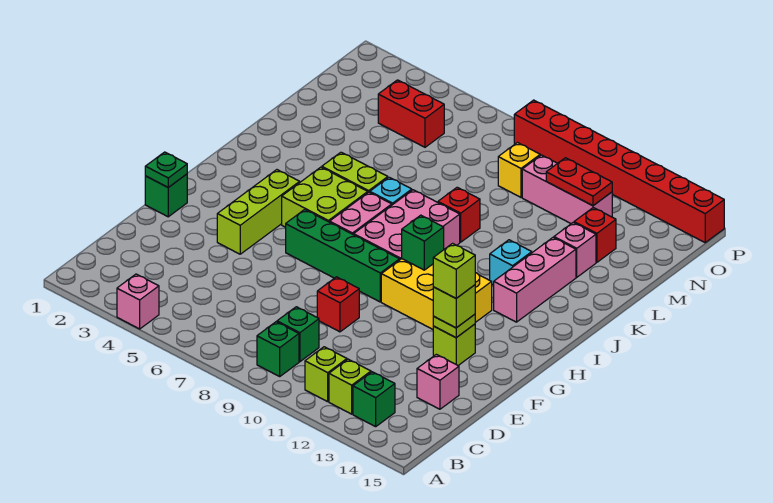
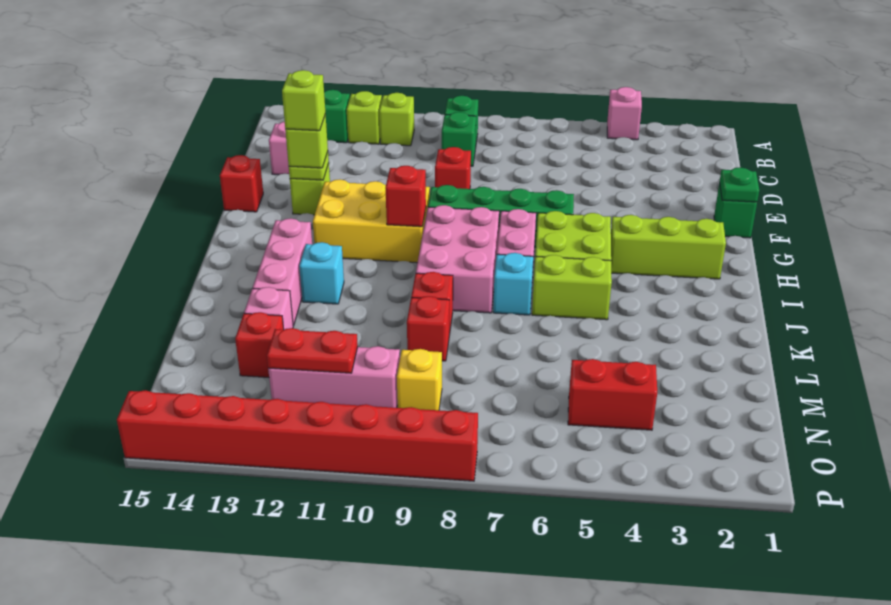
lime 1x3 brick [217,170,300,254] -> lime 1x3 brick turned to [611,215,726,279]
none -> red 1x1 brick [220,155,263,212]
green 1x1 brick [402,215,444,270] -> red 1x1 brick [385,166,426,227]
none -> red 1x1 brick [407,296,449,361]

